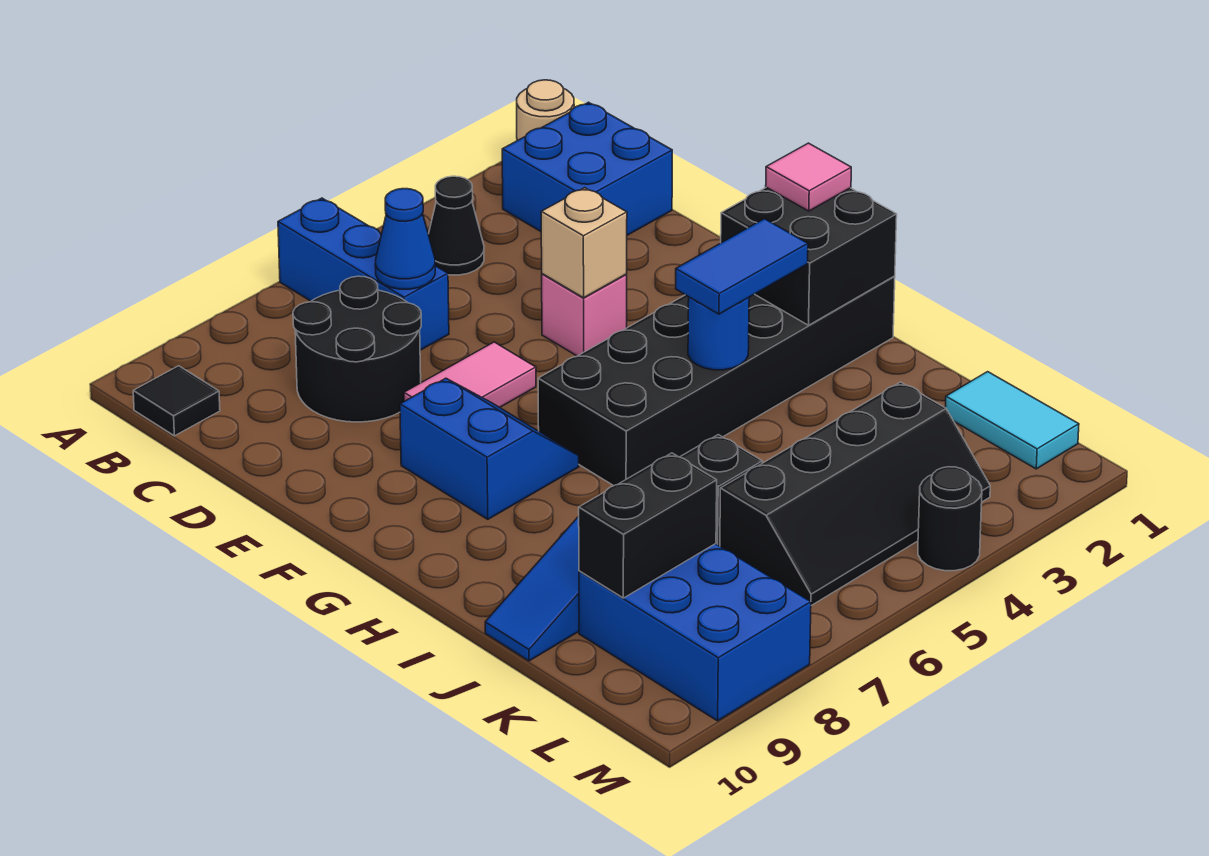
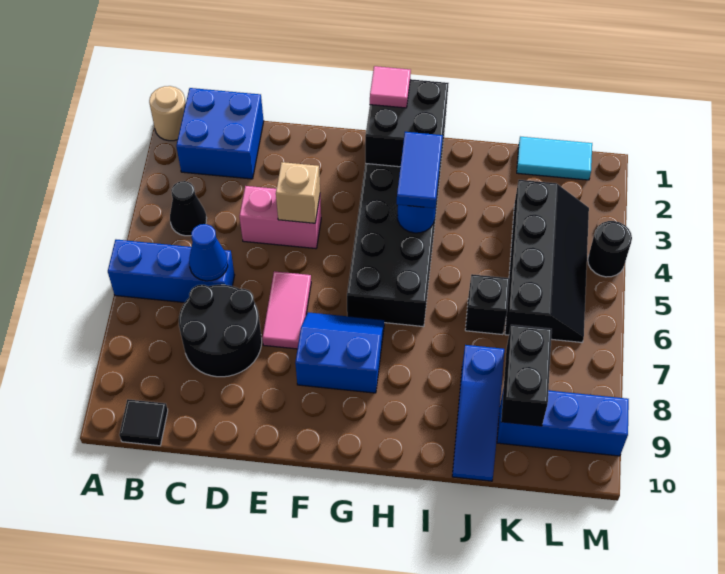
pink 1x1 brick [542,274,627,356] -> pink 1x2 brick [239,186,321,249]
blue 2x3 brick [579,544,811,721] -> blue 1x3 brick [497,388,629,456]

